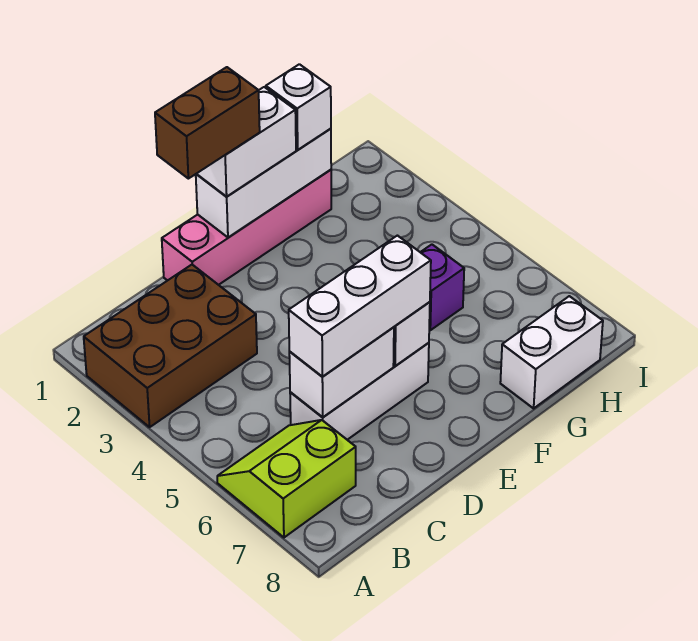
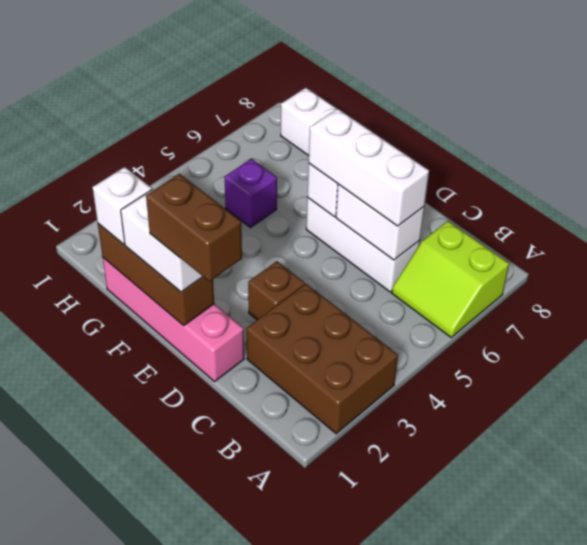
none -> brown 1x1 brick [248,261,305,320]
white 1x3 brick [196,129,331,237] -> brown 1x3 brick [98,224,214,326]

